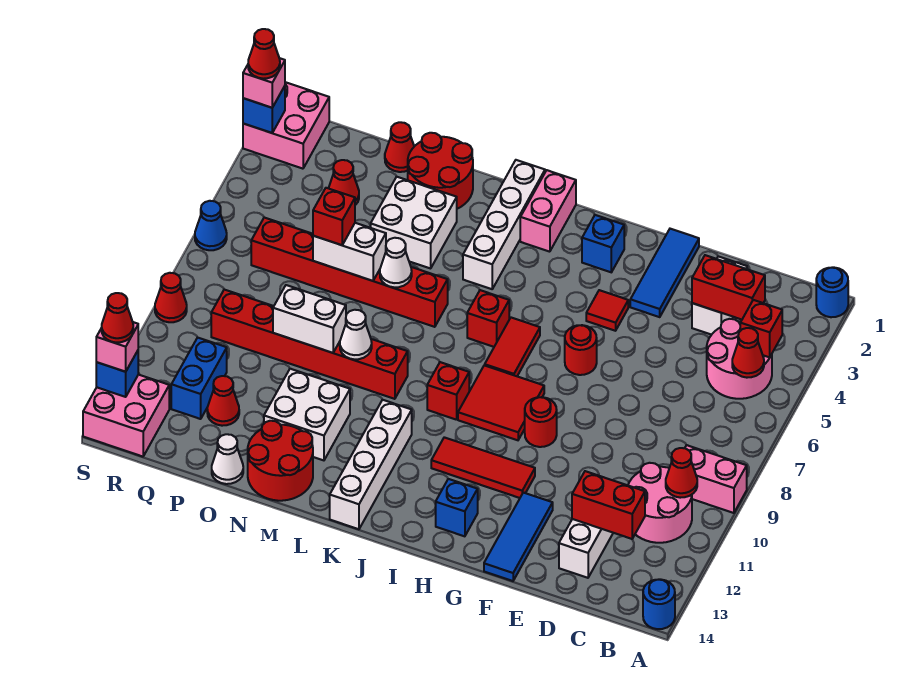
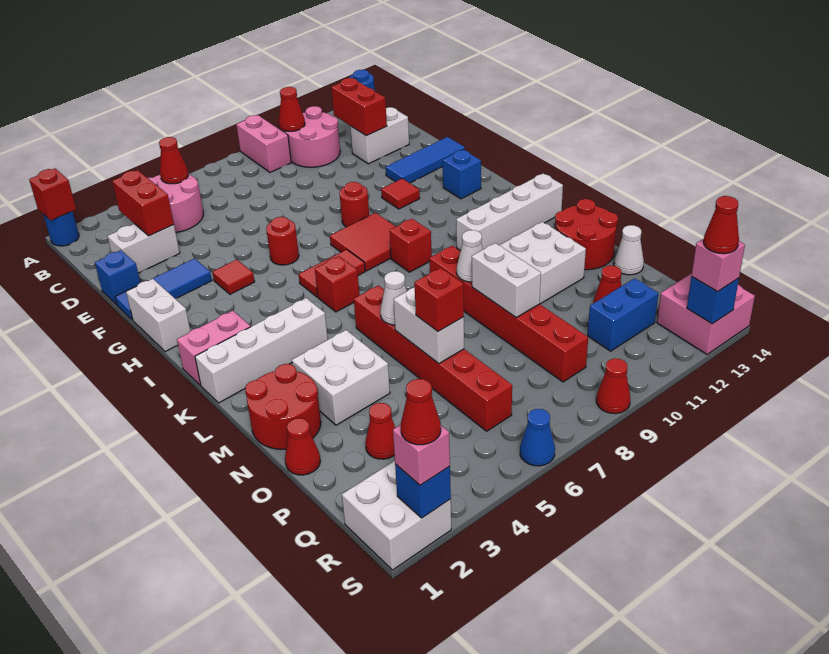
red 1x1 brick [740,300,782,357] -> red 1x1 brick moved to [29,168,76,220]
none -> white 1x2 brick [126,279,190,352]
red 1x3 tile [431,437,535,498] -> red 1x1 tile [381,179,420,209]
blue 1x1 brick [582,215,624,272] -> blue 1x1 brick moved to [95,250,140,305]
pink 2x2 brick [243,82,329,169] -> white 2x2 brick [342,461,451,570]

